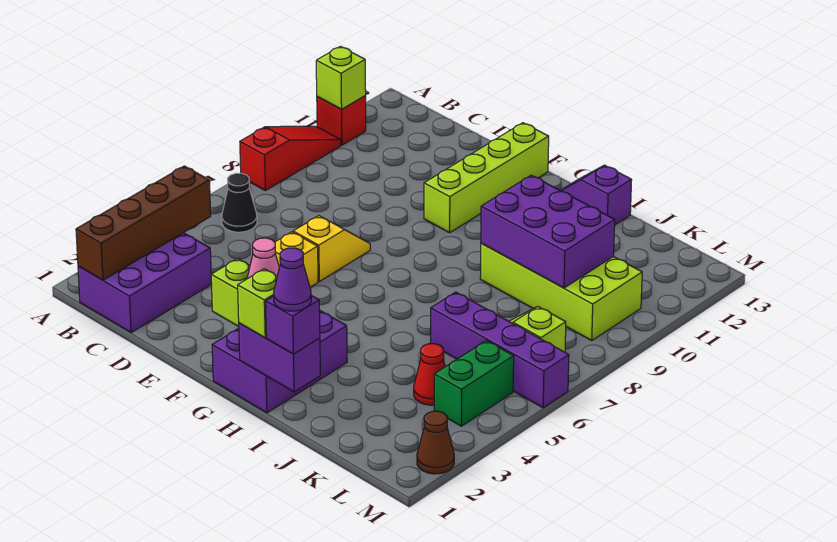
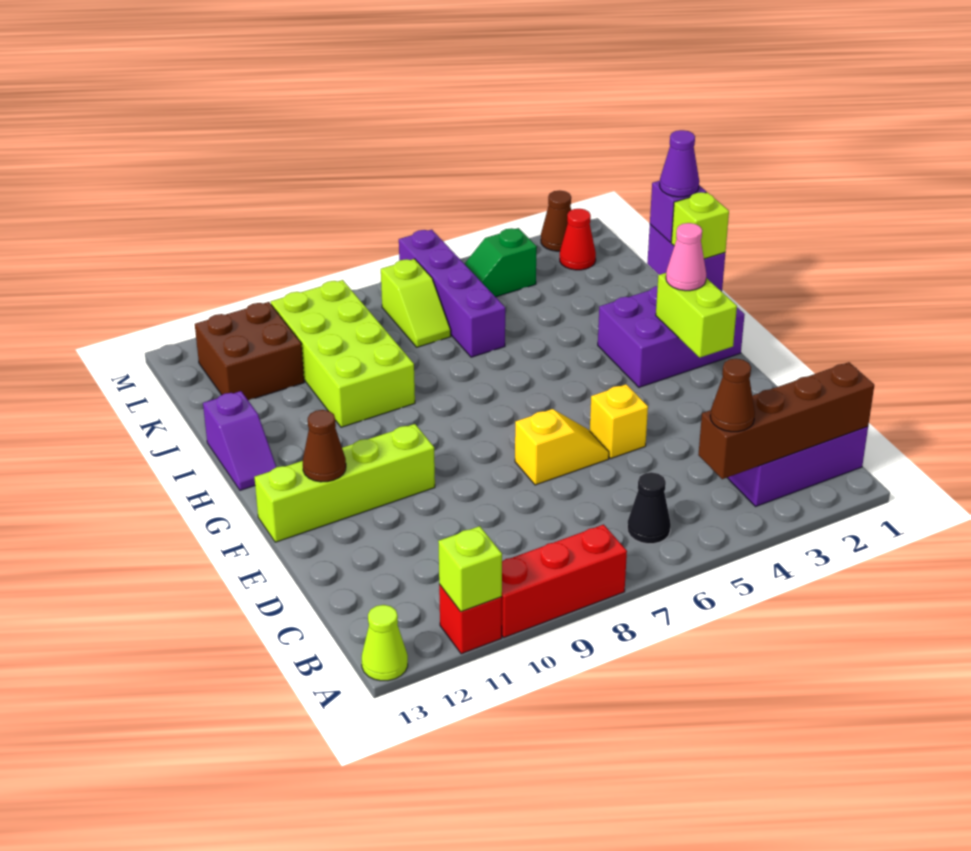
red 1x3 slope [240,126,341,191] -> red 1x3 brick [502,525,627,638]
none -> lime 1x1 cone [362,605,408,681]
none -> brown 1x1 cone [710,359,755,432]
yellow 1x2 slope [293,216,370,281] -> yellow 1x2 slope turned to [515,409,609,485]
none -> brown 1x1 cone [303,410,346,482]
purple 2x3 brick [481,175,615,288] -> none
red 1x1 cone [414,344,445,405] -> red 1x1 cone moved to [560,209,596,270]
none -> brown 2x2 brick [195,302,304,400]
green 1x2 brick [434,340,514,426] -> green 1x2 slope [465,228,537,297]

